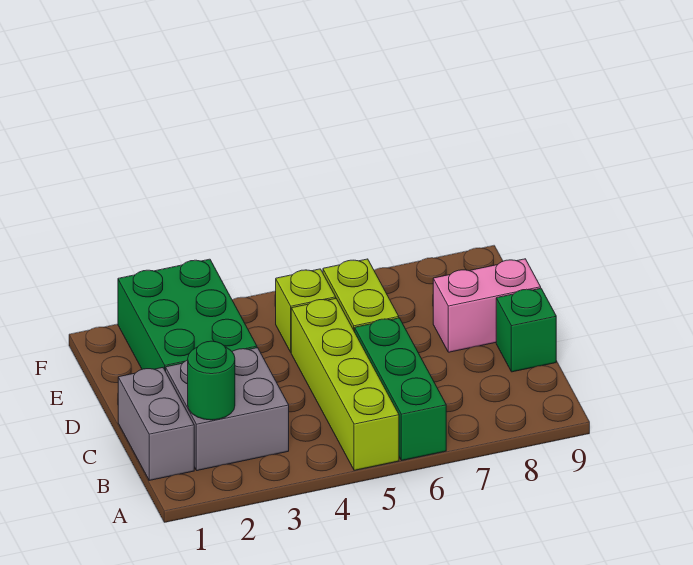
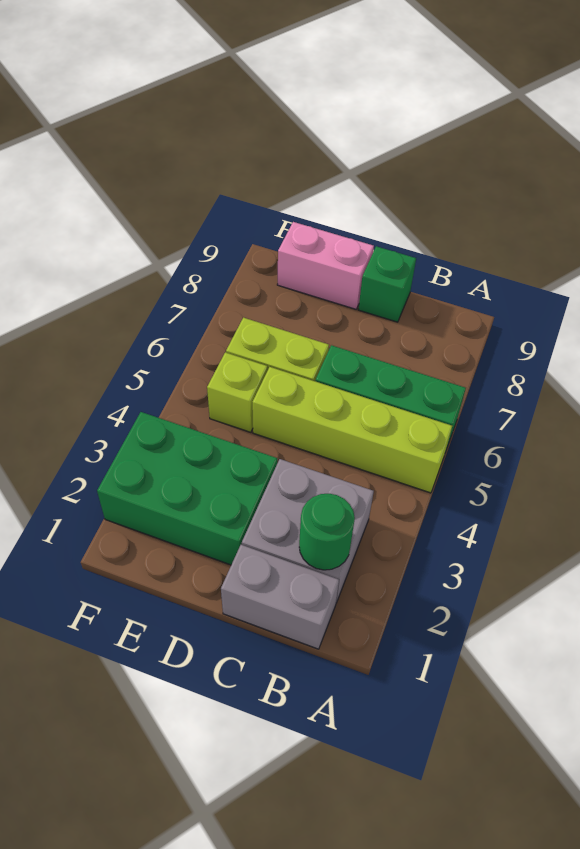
pink 1x2 brick [433,259,541,352] -> pink 1x2 brick turned to [277,222,374,309]

